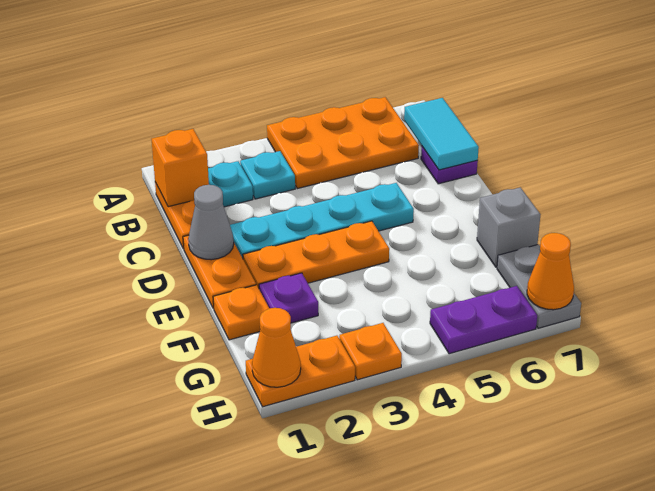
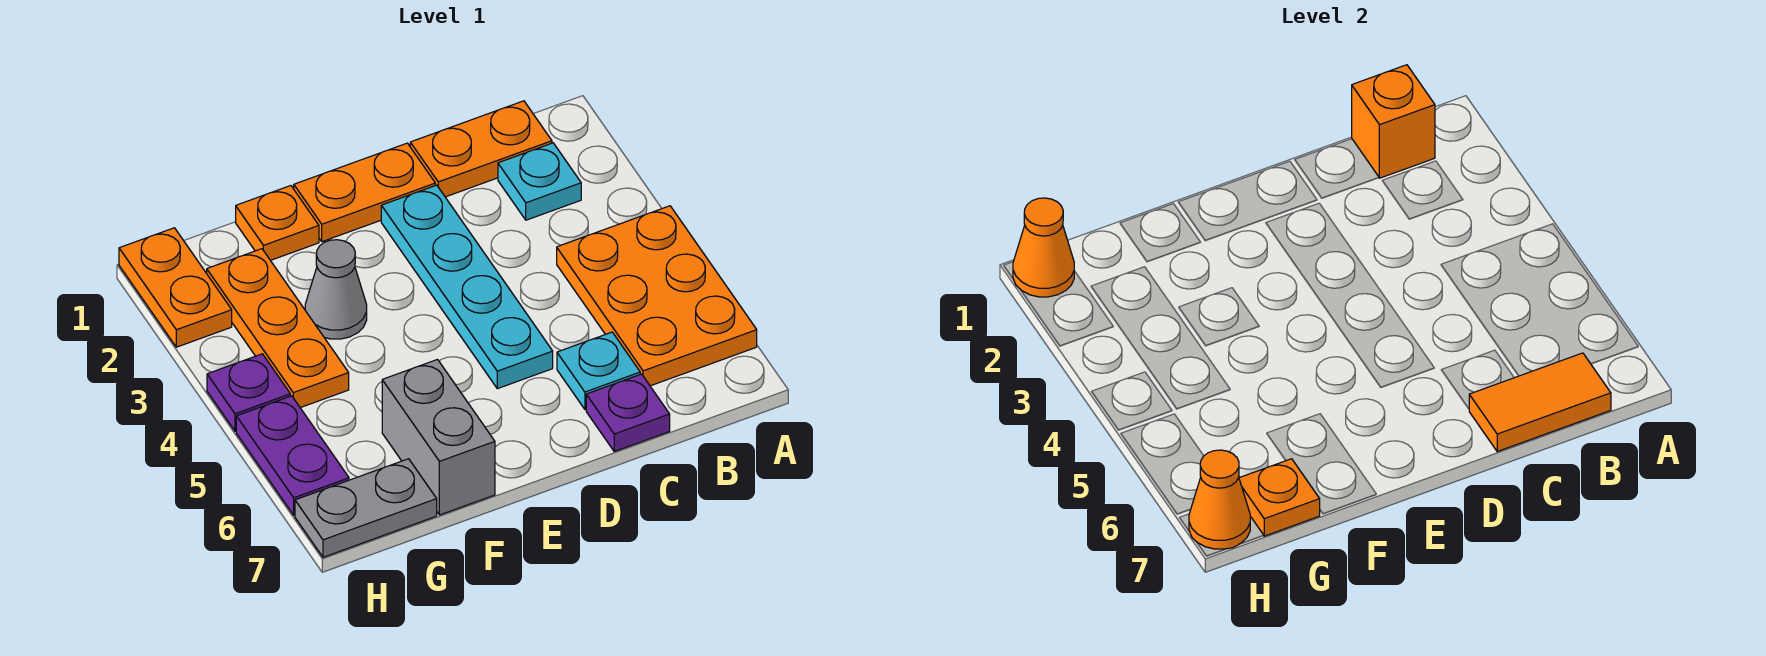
cyan 1x1 plate [240,151,295,199] -> cyan 1x1 plate moved to [557,332,640,409]
cyan 1x2 tile [404,98,479,170] -> orange 1x2 tile [1469,353,1611,451]
grey 1x1 cone [188,185,234,260] -> grey 1x1 cone moved to [305,240,367,339]
orange 1x3 plate [243,221,389,288] -> orange 1x3 plate moved to [207,249,349,408]
purple 1x1 plate [259,273,318,323] -> purple 1x1 plate moved to [207,354,290,431]
grey 1x1 brick [477,187,541,267] -> grey 1x2 brick [382,360,495,515]
orange 1x1 plate [339,323,402,380] -> orange 1x1 plate moved to [1239,459,1320,536]

